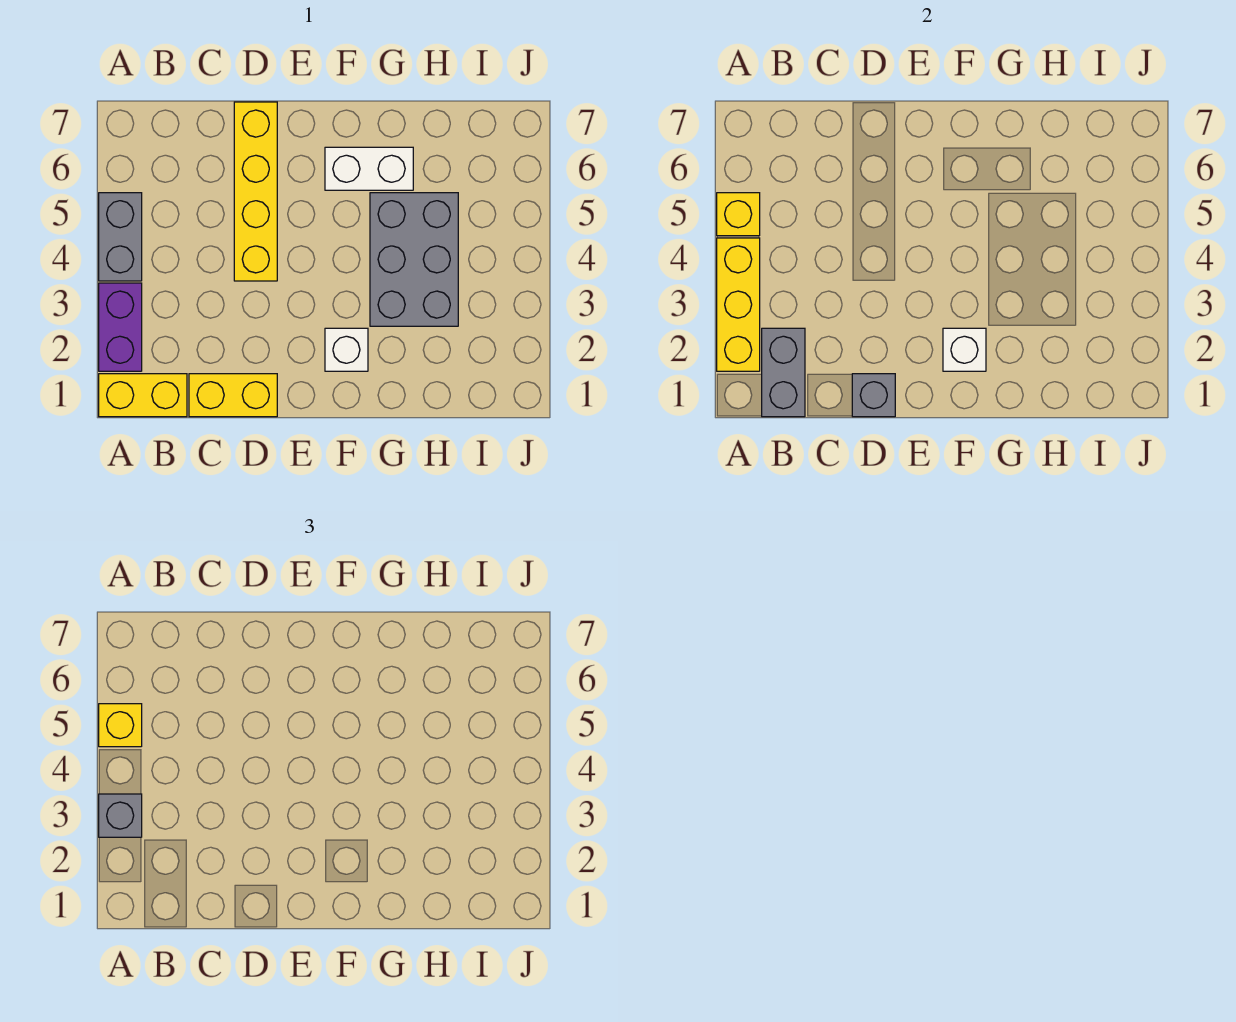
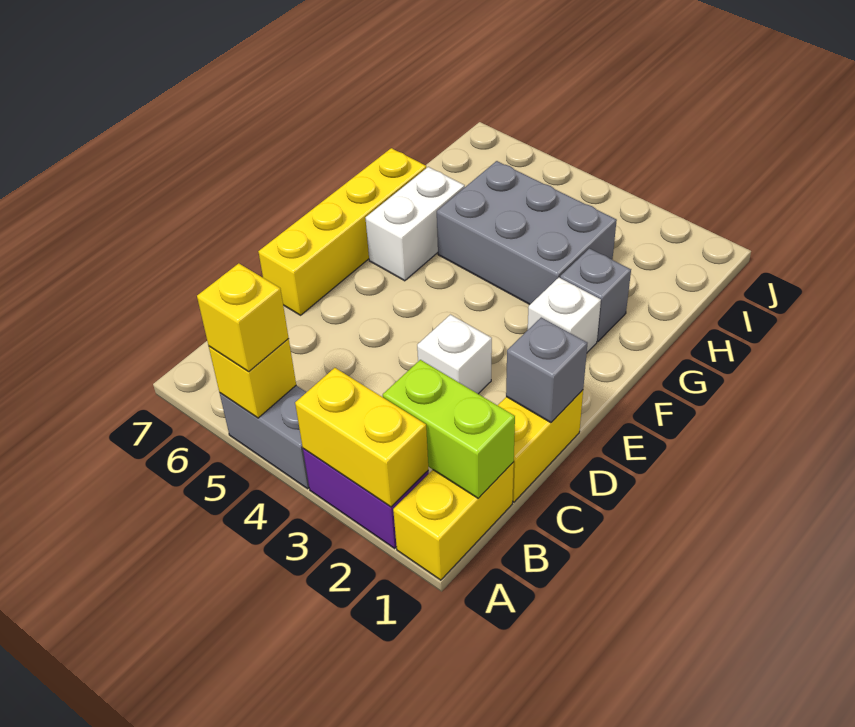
yellow 1x3 brick [717,238,760,371] -> yellow 1x2 brick [295,368,428,507]
grey 1x1 brick [99,794,142,837] -> grey 1x1 brick moved to [560,249,631,341]
grey 1x2 brick [762,328,805,417] -> lime 1x2 brick [383,360,515,498]
yellow 1x4 brick [234,102,277,281] -> yellow 1x4 brick turned to [258,148,426,315]
white 1x1 brick [943,328,986,371] -> white 1x1 brick moved to [417,315,492,394]

